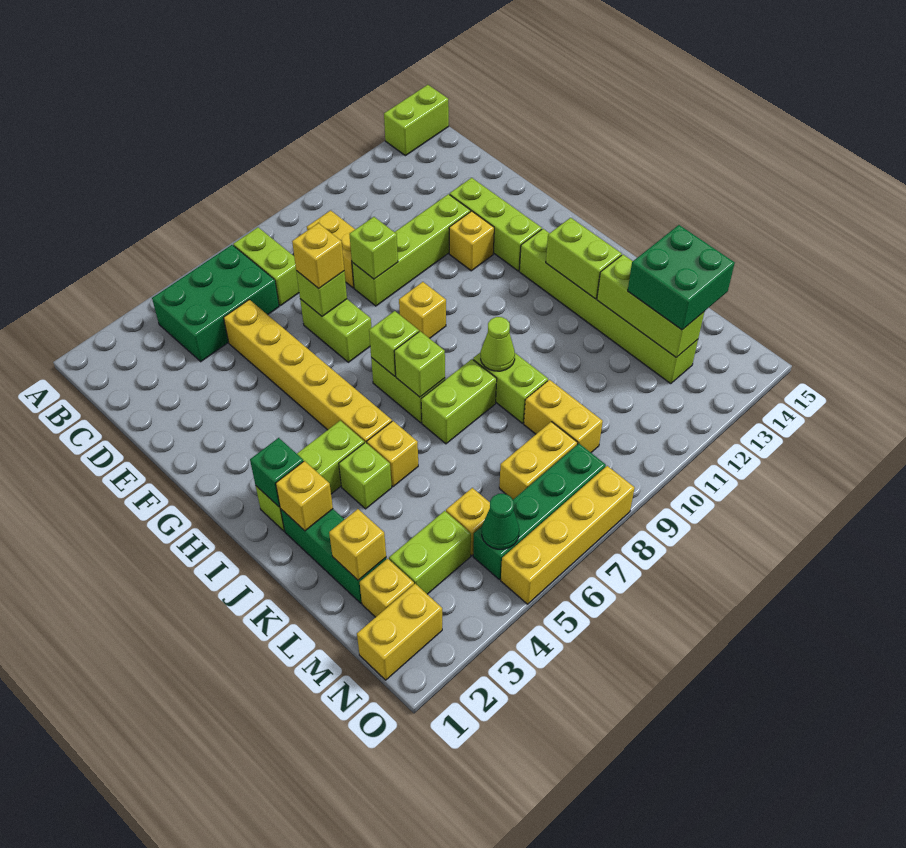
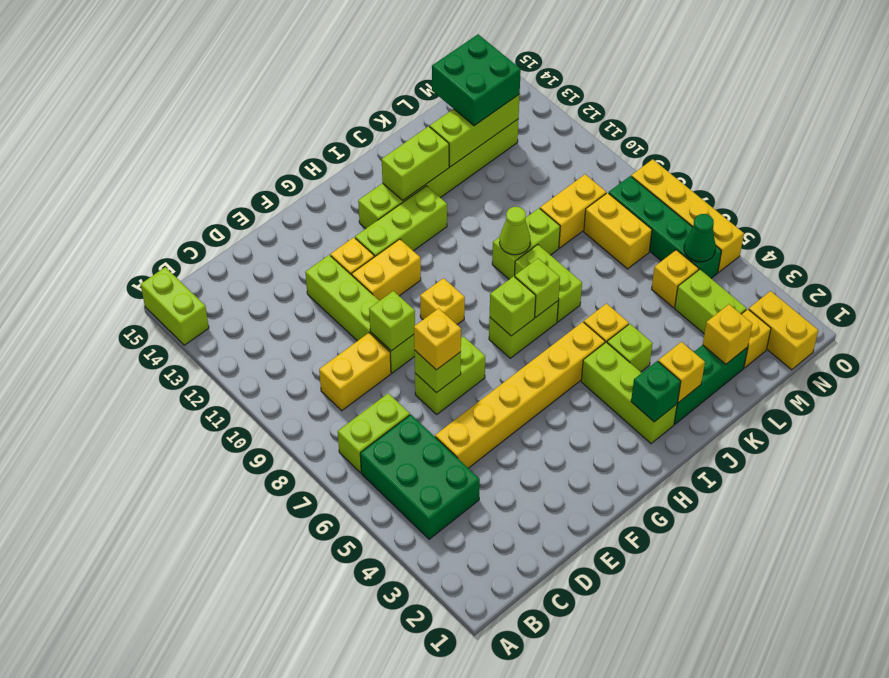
lime 1x3 brick [450,178,542,271] -> lime 1x3 brick moved to [355,186,447,257]
none -> yellow 1x2 brick [352,239,421,301]

